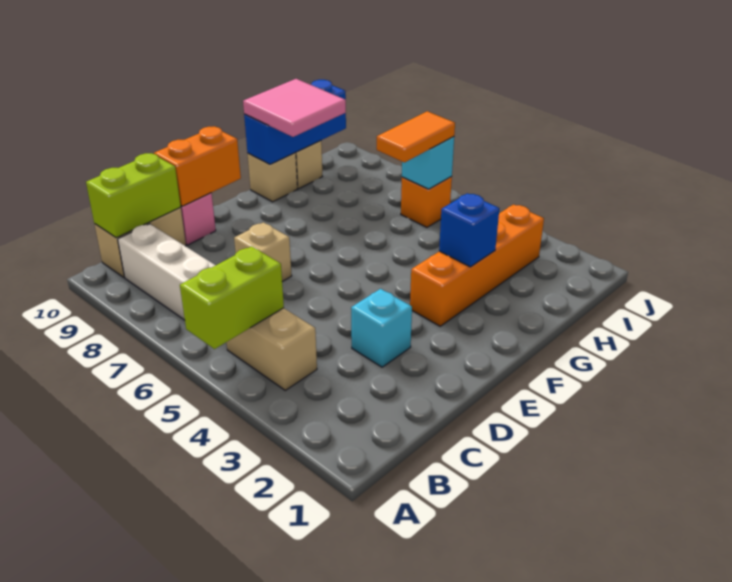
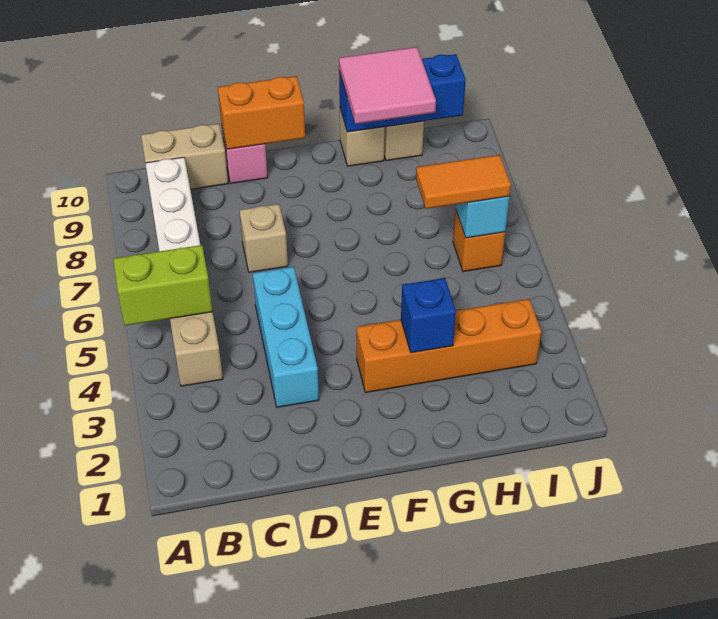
lime 1x2 brick [86,153,181,238] -> none
cyan 1x1 brick [351,289,412,367] -> cyan 1x3 brick [253,267,319,407]

